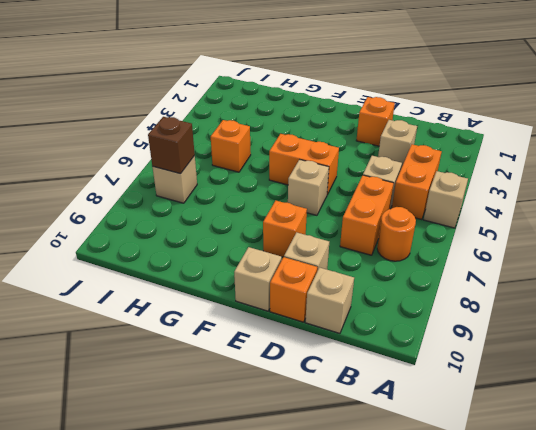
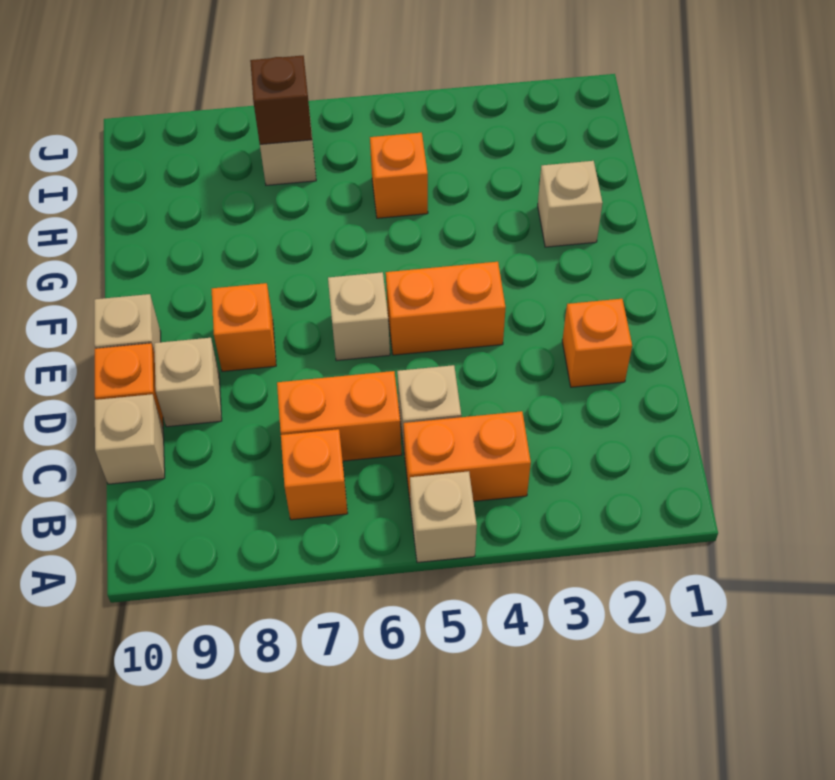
orange 1x1 round brick [377,207,416,261] -> orange 1x1 brick [281,429,348,520]
tan 1x1 brick [378,120,417,168] -> tan 1x1 brick moved to [538,161,602,247]
orange 1x2 brick [269,134,339,195] -> orange 1x2 brick turned to [386,262,506,355]

